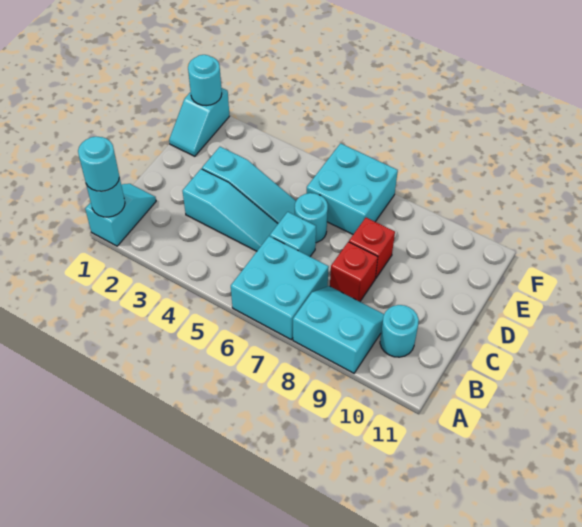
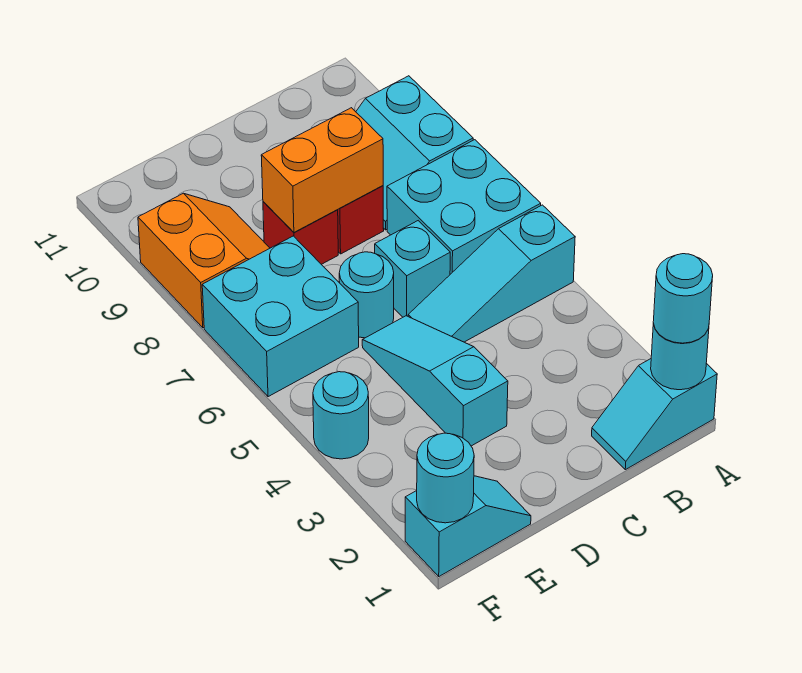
cyan 1x1 round brick [380,305,419,357] -> cyan 1x1 round brick moved to [313,372,369,459]
cyan 1x3 slope [183,169,278,251] -> cyan 1x3 slope turned to [408,205,575,342]
none -> orange 1x2 brick [261,108,383,232]
none -> orange 2x2 slope [138,193,270,328]

